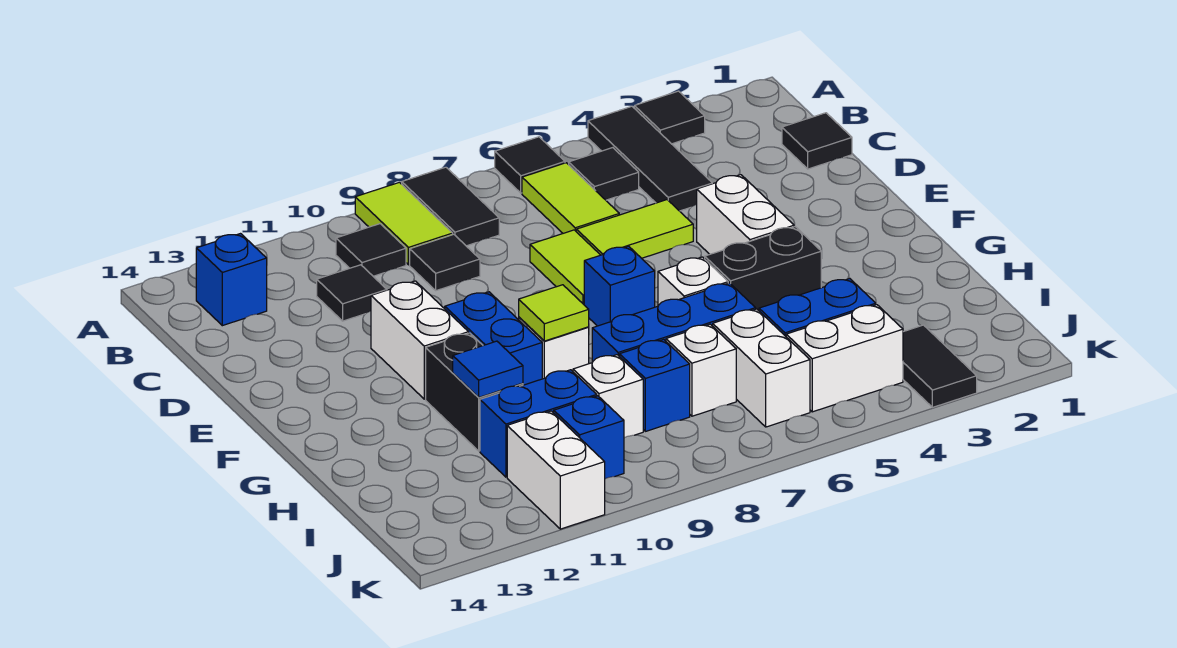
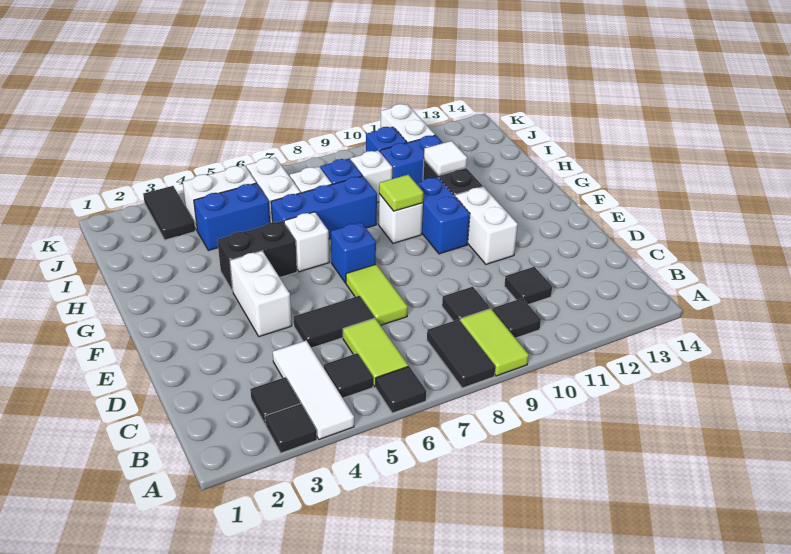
black 1x3 tile [588,106,712,211] -> white 1x3 tile [273,341,354,439]
blue 1x1 brick [196,234,267,326] -> none
black 1x1 tile [782,113,852,169] -> black 1x1 tile moved to [250,377,300,425]
lime 1x2 tile [576,200,693,258] -> black 1x2 tile [294,296,375,348]
blue 1x1 tile [453,341,523,397] -> white 1x1 tile [424,141,467,175]

